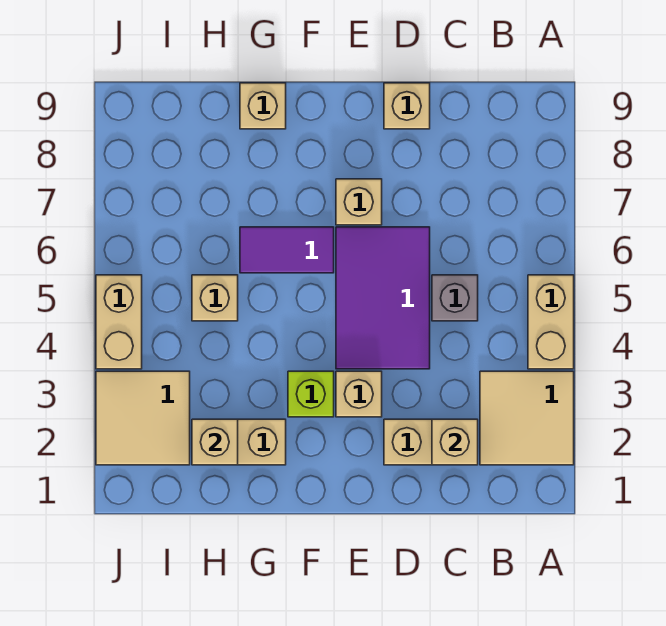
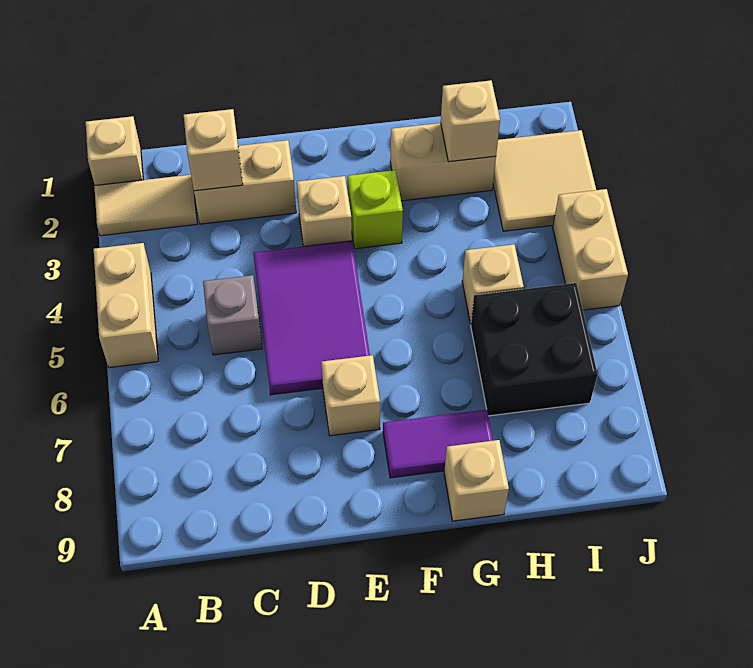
tan 2x2 tile [480,371,574,465] -> tan 1x2 tile [94,175,197,236]
tan 1x1 brick [384,83,430,129] -> tan 1x1 brick moved to [86,116,143,185]
purple 1x2 tile [240,227,334,273] -> purple 1x2 tile moved to [383,410,493,478]
none -> black 2x2 brick [471,283,598,416]

